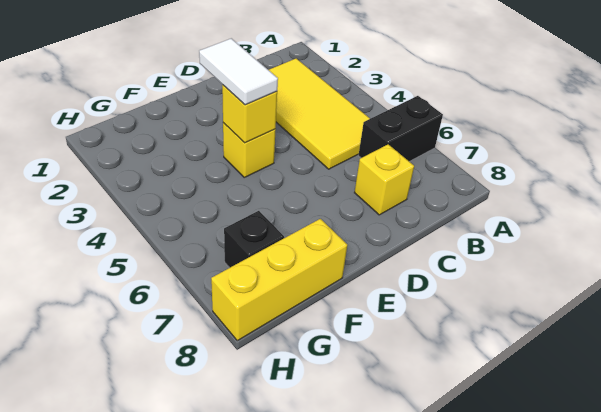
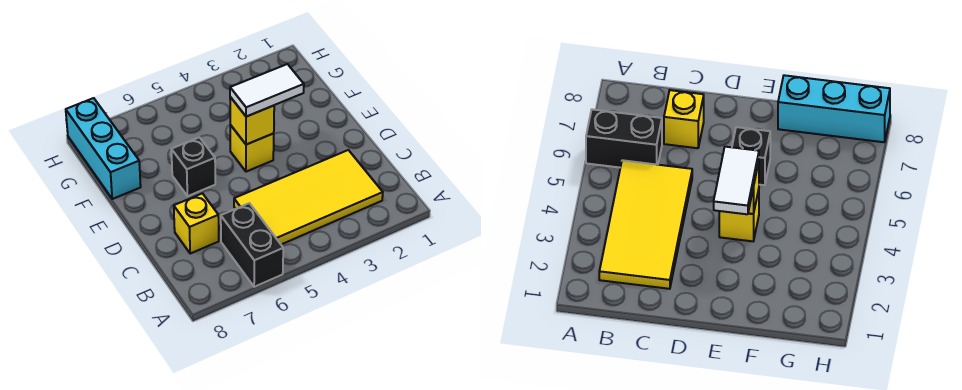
yellow 1x3 brick [211,219,347,341] -> cyan 1x3 brick [66,98,141,199]
black 1x1 brick [224,211,284,268] -> black 1x1 brick moved to [171,137,215,196]

